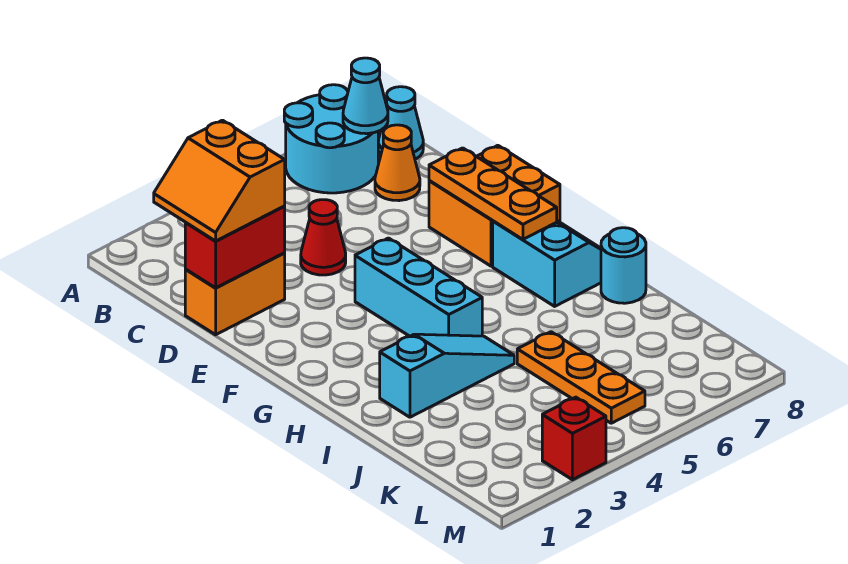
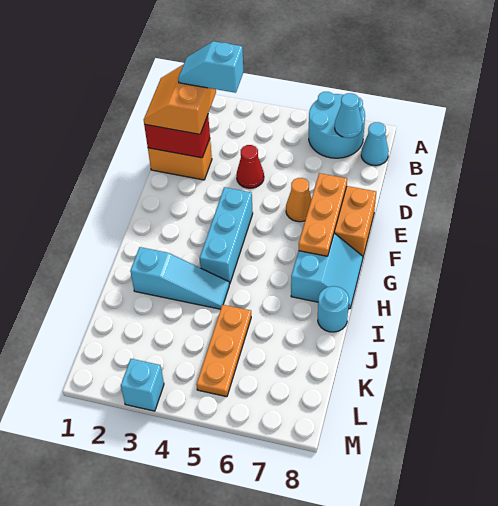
none -> cyan 1x2 slope [178,41,243,93]
orange 1x1 cone [375,125,420,201] -> orange 1x1 cone moved to [286,178,312,222]
red 1x1 brick [542,397,606,480] -> cyan 1x1 brick [121,359,164,411]

